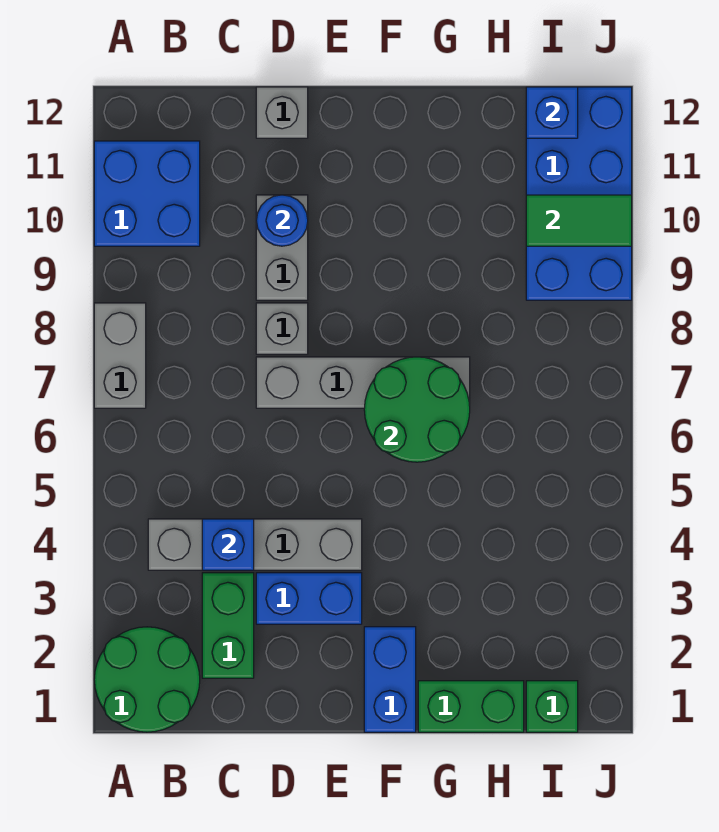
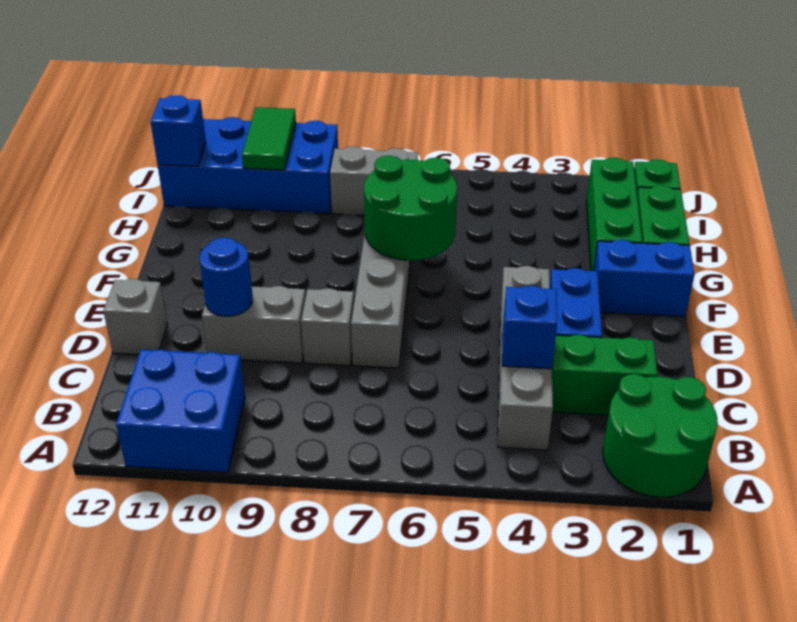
grey 1x2 brick [94,303,146,408] -> grey 1x2 brick moved to [330,146,418,215]
none -> green 1x3 brick [587,157,642,271]

